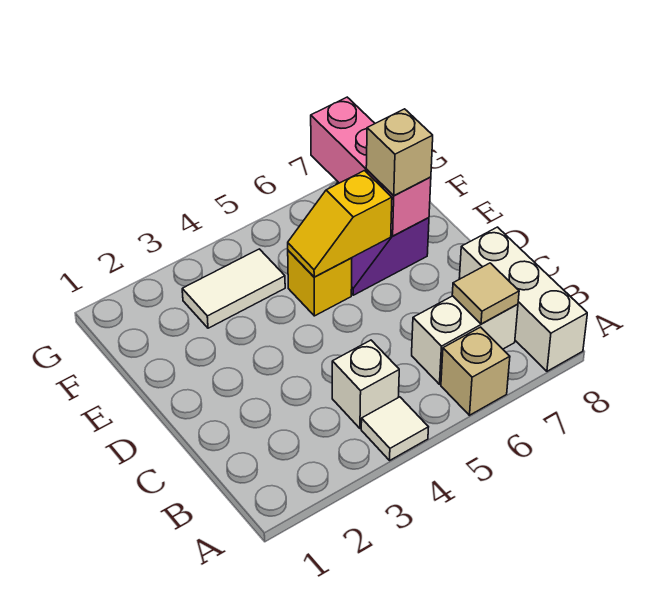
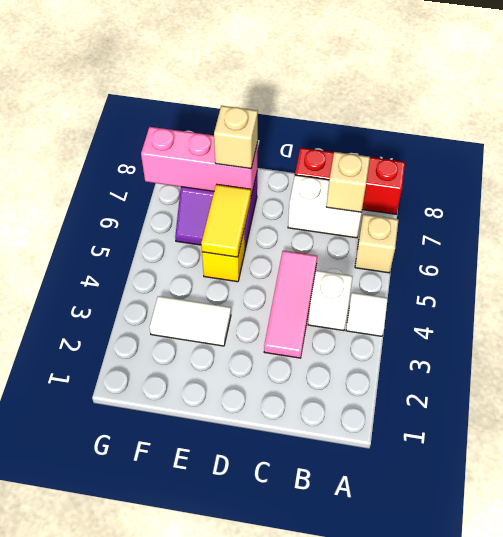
white 1x3 brick [459,227,587,371] -> red 1x3 brick [295,148,405,214]
white 1x2 brick [412,296,518,384] -> white 1x2 brick turned to [288,175,361,238]
tan 1x1 tile [452,263,519,324] -> tan 1x1 brick [326,152,370,212]
none -> pink 1x3 tile [264,251,317,358]
yellow 1x2 slope [288,171,392,277] -> yellow 1x2 tile [201,184,251,257]
white 1x2 tile [182,249,285,328] -> white 1x2 tile turned to [150,296,231,346]

